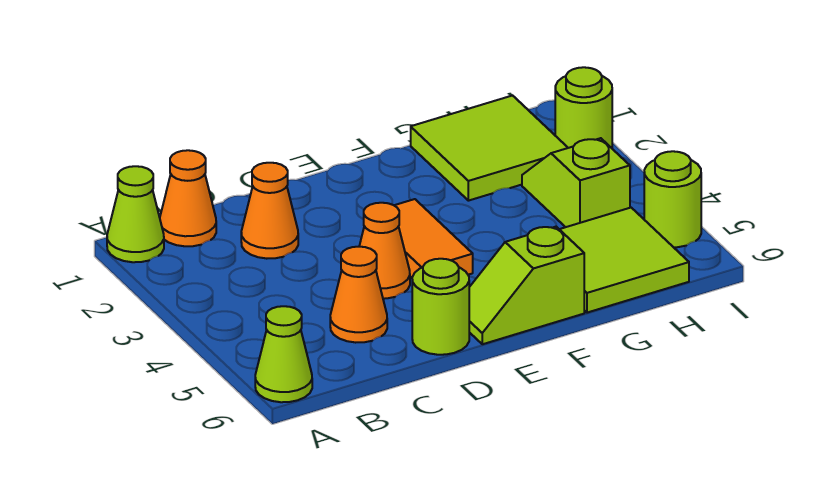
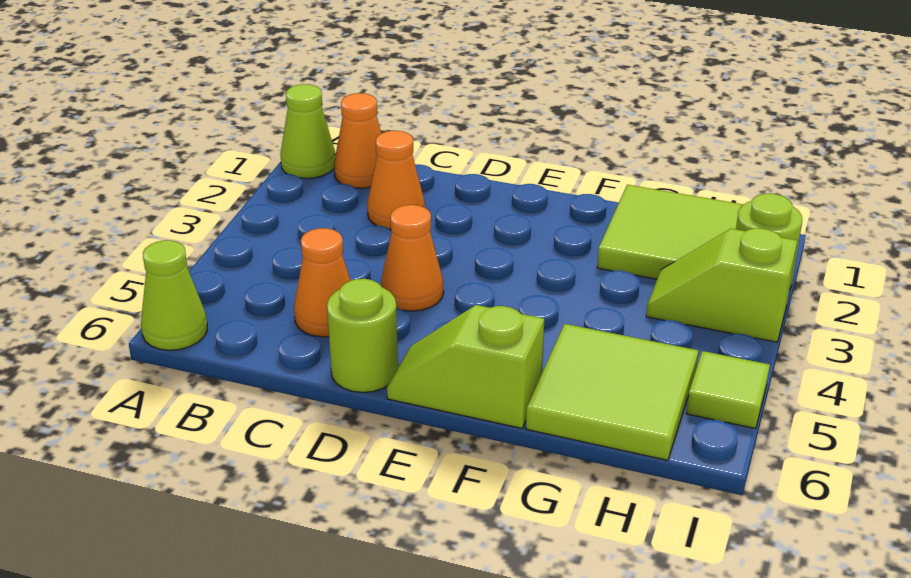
orange 1x2 tile [394,199,473,278] -> none
lime 1x2 slope [522,138,630,227] -> lime 1x2 slope turned to [646,228,797,342]
lime 1x1 round brick [644,151,701,247] -> lime 1x1 tile [686,351,770,429]

